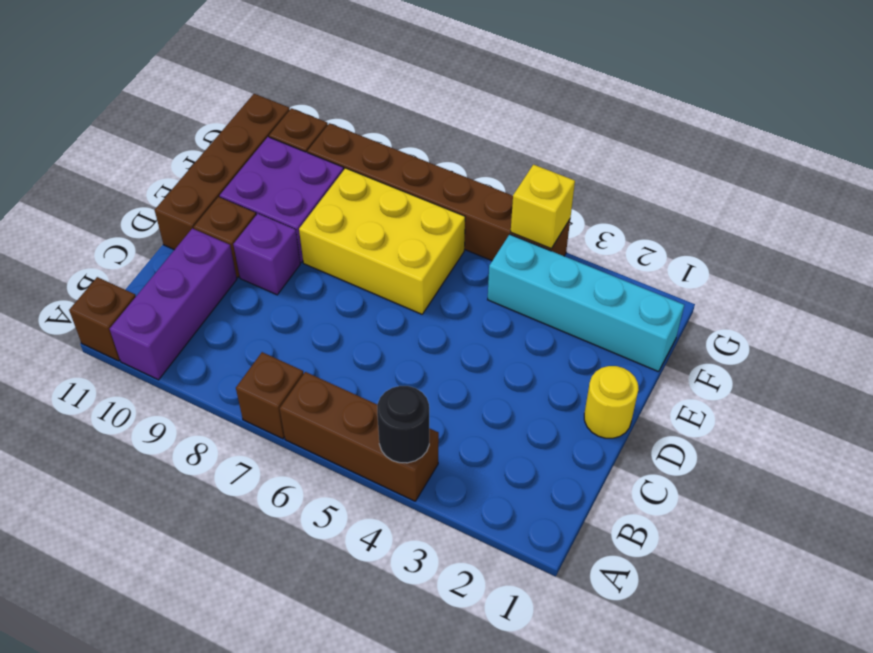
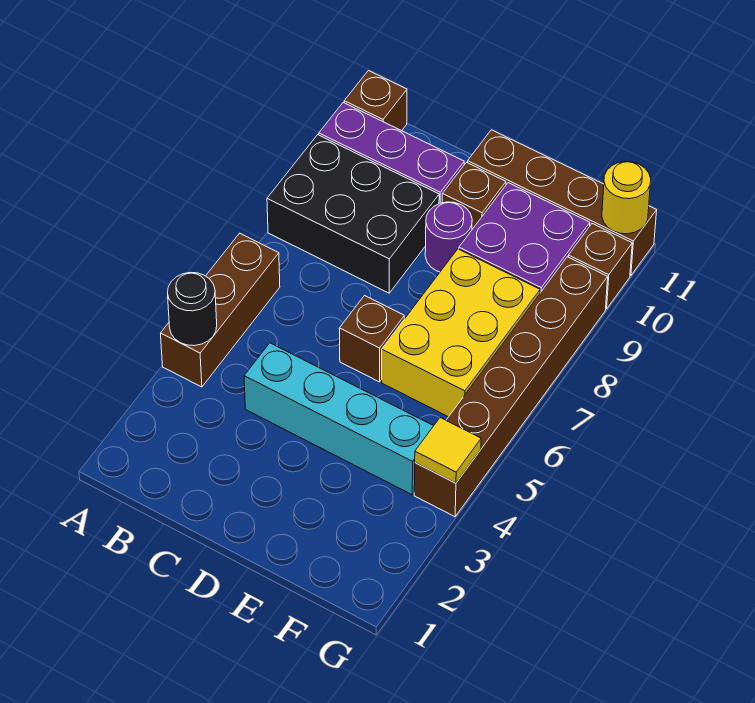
brown 1x1 brick [236,352,304,439] -> brown 1x1 brick moved to [339,296,404,382]
none -> black 2x3 brick [267,135,439,293]
yellow 1x1 round brick [584,366,639,438] -> yellow 1x1 round brick moved to [602,161,651,234]
purple 1x1 brick [233,214,300,295] -> purple 1x1 round brick [425,202,472,272]
cyan 1x4 brick [488,234,684,372] -> cyan 1x4 brick turned to [244,343,433,495]
yellow 1x1 brick [511,165,575,249] -> yellow 1x1 tile [415,418,481,483]

